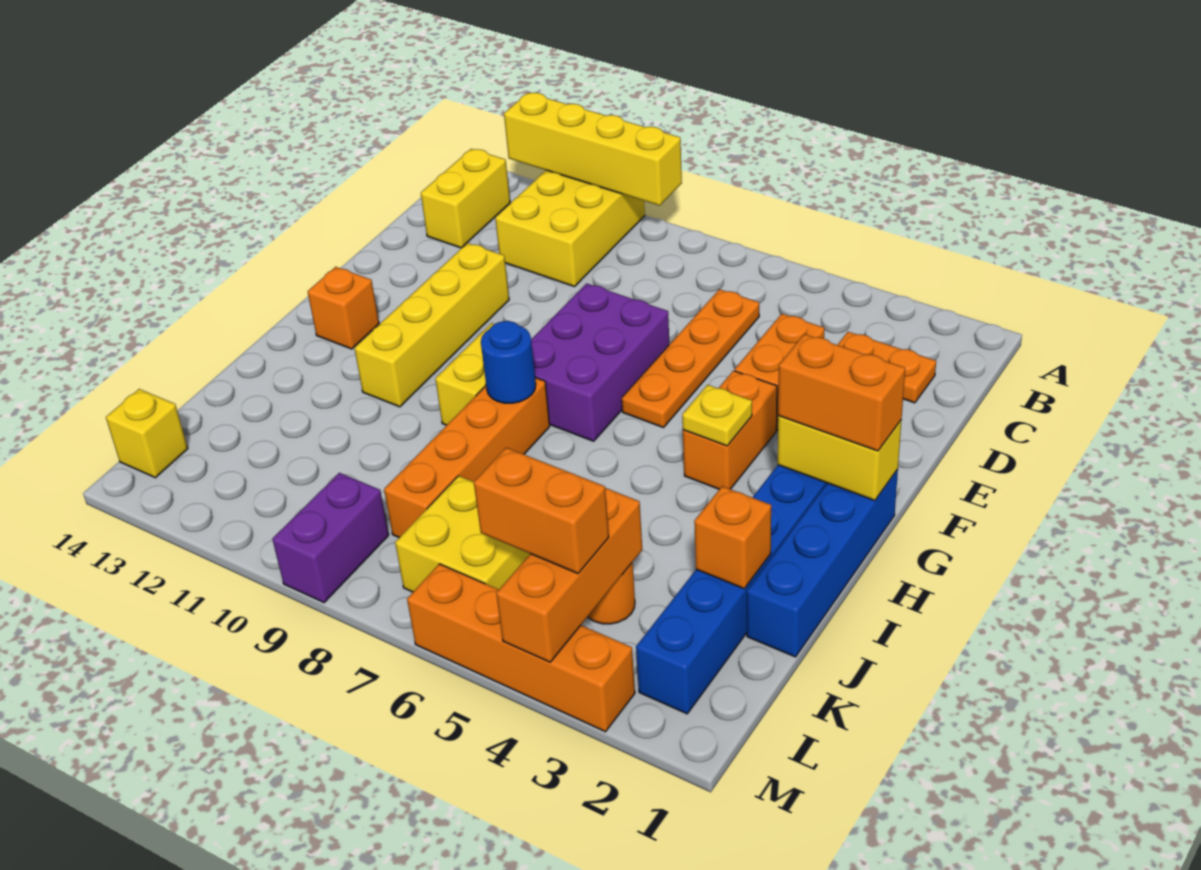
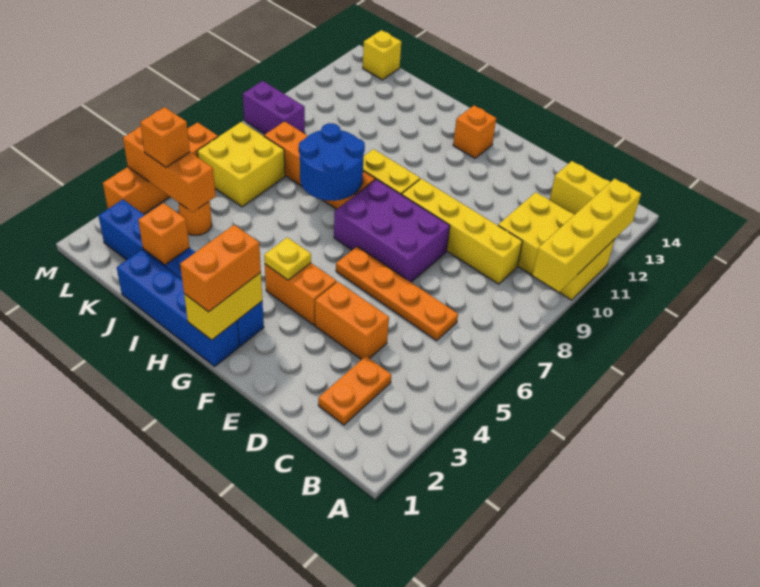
yellow 1x4 brick [354,243,509,407] -> yellow 1x4 brick moved to [402,179,522,284]
blue 1x1 round brick [481,321,536,403] -> blue 2x2 round brick [299,123,365,201]
orange 1x2 brick [474,448,609,573] -> orange 1x1 brick [140,107,190,167]

